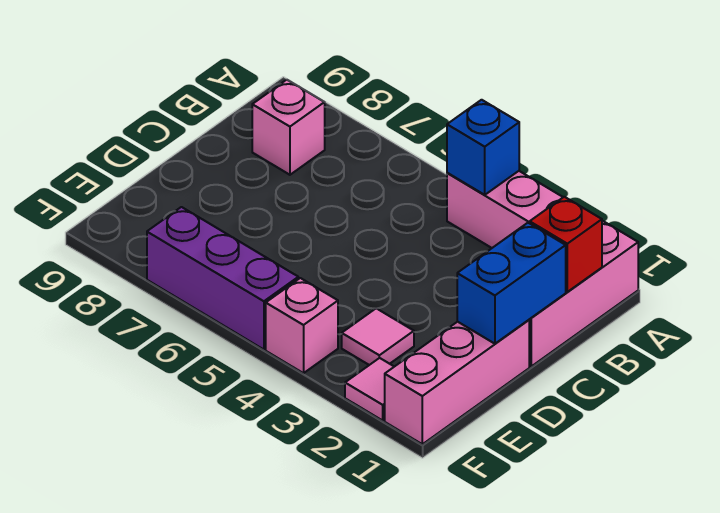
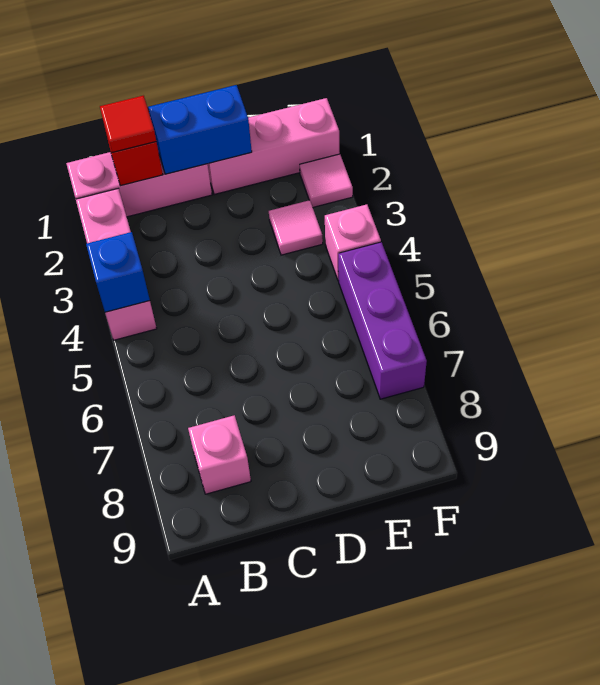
none -> red 1x1 tile [100,96,156,153]

